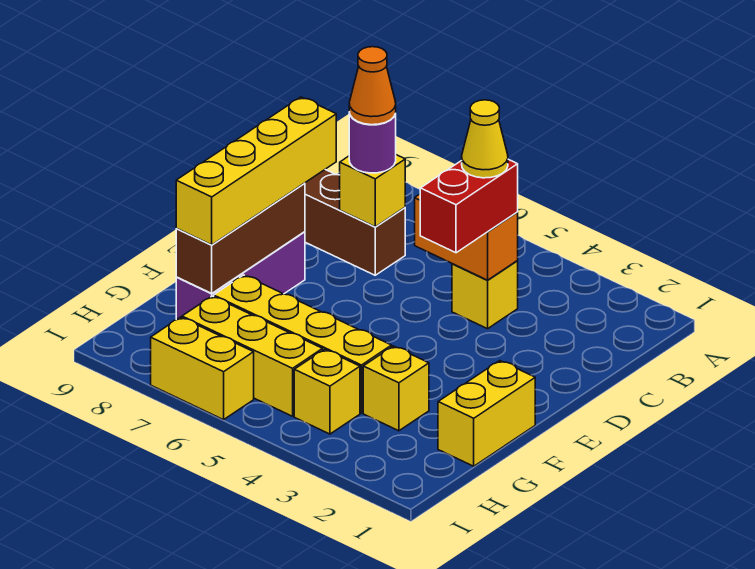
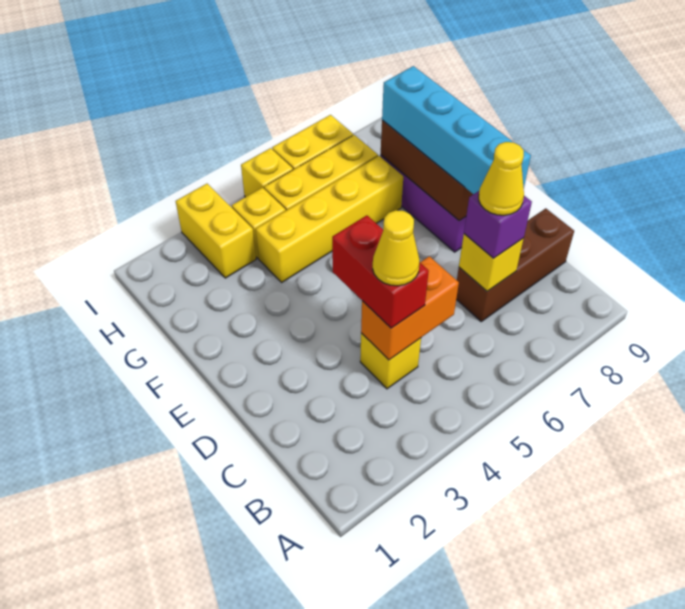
purple 1x1 round brick [349,113,396,173] -> purple 1x1 brick [464,191,532,258]
orange 1x1 cone [349,47,396,125] -> yellow 1x1 cone [479,142,524,215]
yellow 1x4 brick [176,97,336,245] -> cyan 1x4 brick [382,66,531,194]
yellow 1x2 brick [438,361,535,466] -> yellow 1x2 brick moved to [176,184,256,278]
yellow 1x1 brick [363,346,429,431] -> yellow 1x1 brick moved to [241,148,293,197]

